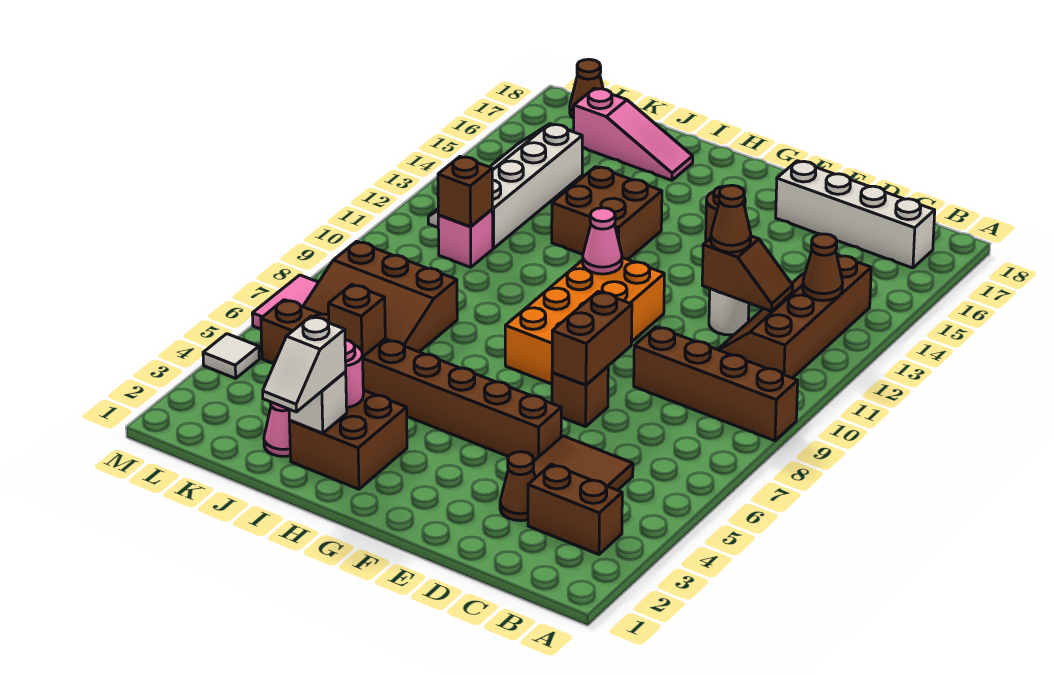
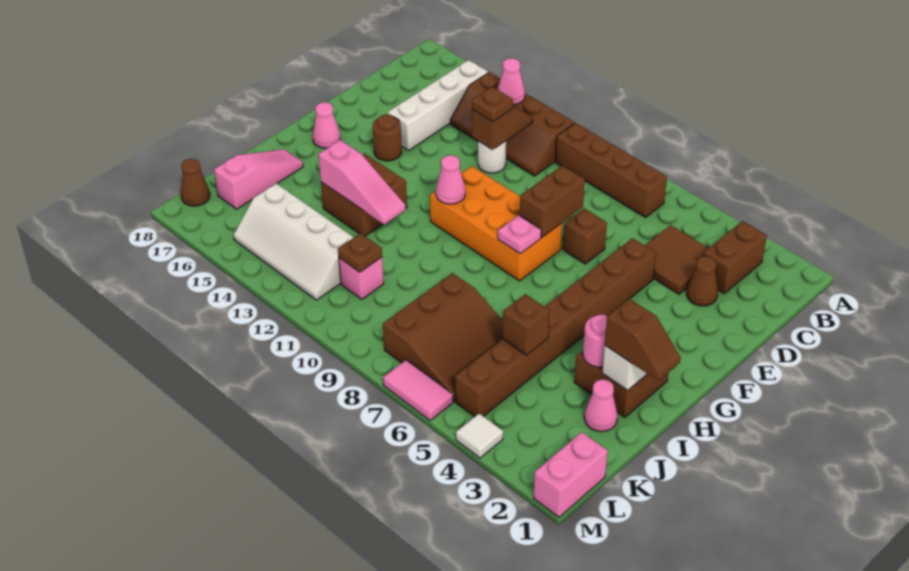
brown 1x4 brick [634,327,798,441] -> brown 1x4 brick turned to [555,123,667,217]
brown 1x1 cone [803,234,843,300] -> pink 1x1 cone [497,58,525,105]
white 1x4 brick [776,161,935,268] -> white 1x4 brick moved to [388,60,488,151]
brown 1x1 cone [711,185,751,252] -> brown 1x1 plate [472,87,513,122]
brown 1x2 brick [552,292,632,385] -> brown 1x2 brick turned to [520,166,585,237]
none -> pink 1x1 plate [498,215,541,254]
none -> pink 1x1 cone [313,102,340,148]
white 1x2 slope [263,316,346,412] -> brown 1x2 slope [605,299,681,381]
none -> pink 1x3 slope [318,140,406,224]
brown 1x1 brick [438,156,492,227] -> brown 1x1 plate [338,233,382,272]
none -> pink 1x2 brick [534,432,608,517]

